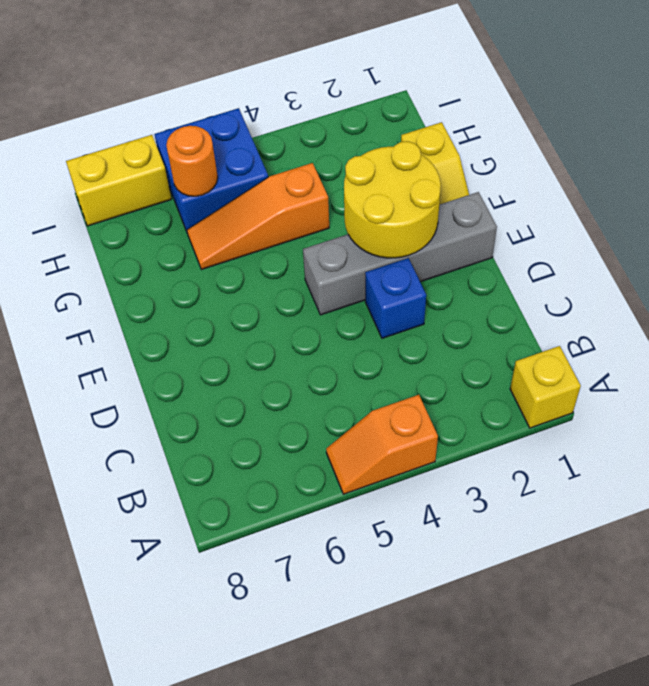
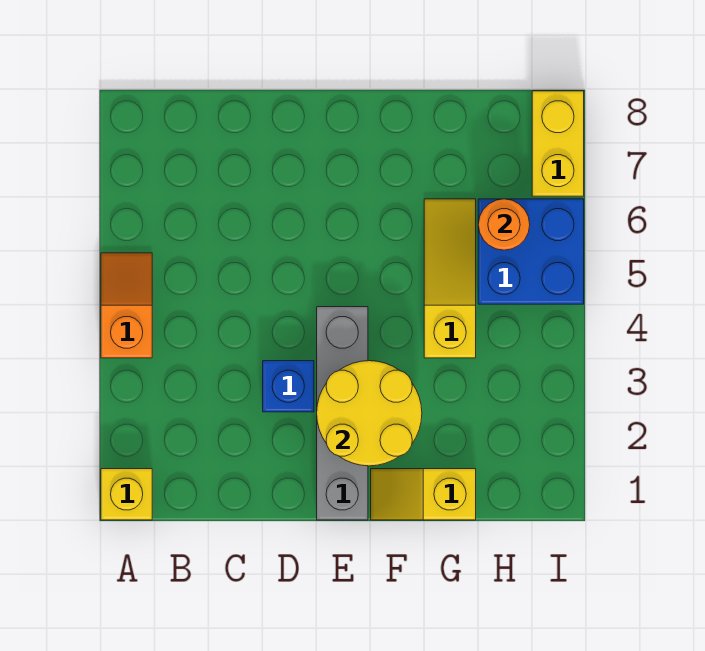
orange 1x3 slope [187,163,329,270] -> yellow 1x3 slope [424,199,476,358]

